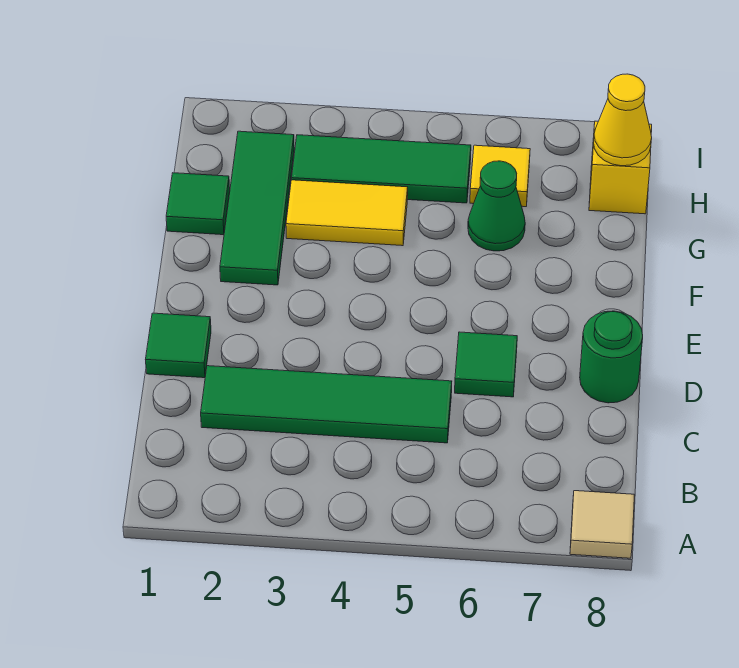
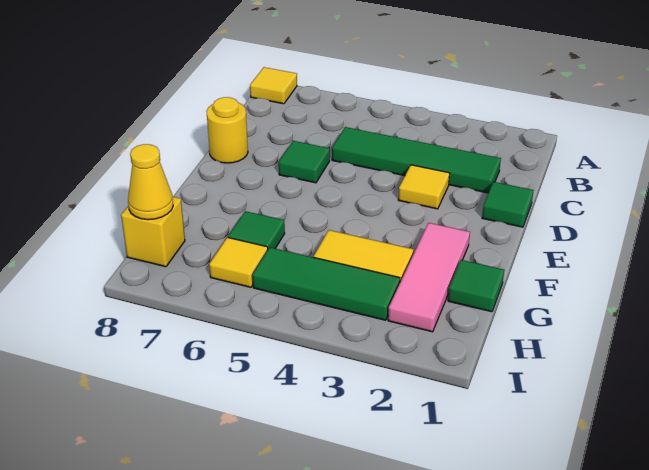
tan 1x1 tile [570,491,634,558] -> yellow 1x1 tile [250,67,297,104]
none -> yellow 1x1 tile [398,165,450,209]
green 1x1 round brick [580,311,643,403] -> yellow 1x1 round brick [207,97,248,163]
green 1x3 tile [220,131,294,285] -> pink 1x3 tile [388,223,470,332]
green 1x1 cone [468,161,525,251] -> green 1x1 tile [228,211,285,249]

